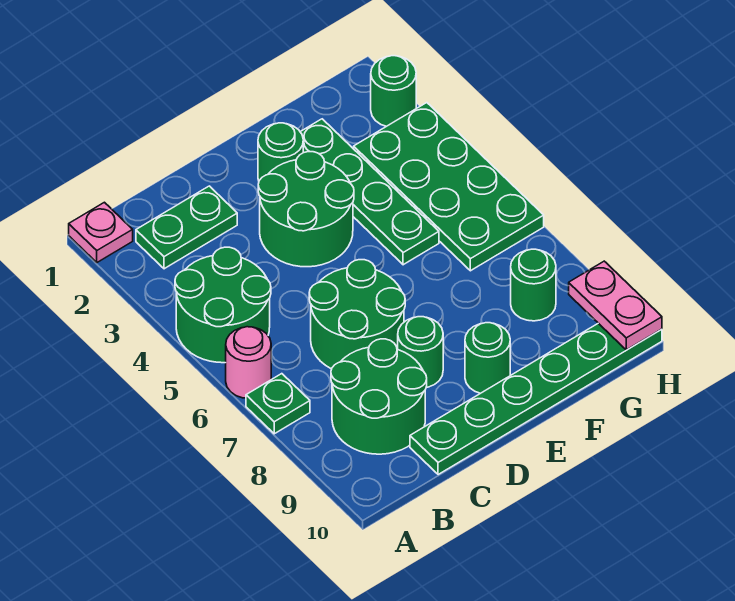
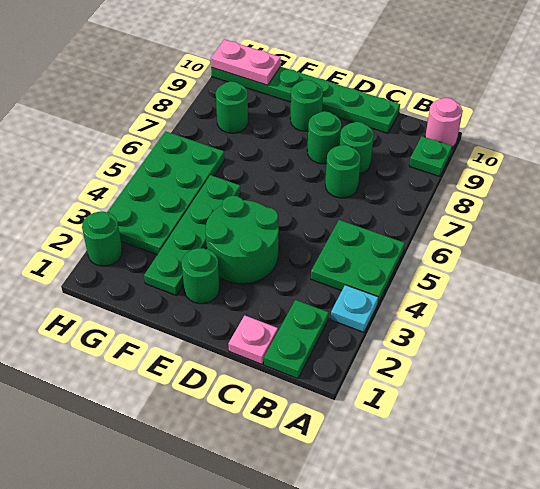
pink 1x1 plate [69,202,133,262] -> pink 1x1 plate moved to [228,316,278,364]
none -> cyan 1x1 plate [331,285,378,332]
green 2x2 round brick [175,247,271,363] -> green 2x2 plate [311,220,405,303]
pink 1x1 round brick [226,327,271,398] -> pink 1x1 round brick moved to [425,98,462,147]
green 1x1 plate [246,374,310,434] -> green 1x1 plate moved to [409,136,452,177]
green 1x2 plate [136,186,237,269] -> green 1x2 plate turned to [264,300,329,379]
green 2x2 round brick [331,339,427,454] -> green 1x1 round brick [340,122,374,174]
green 2x2 round brick [309,260,405,369] -> green 1x1 round brick [325,145,361,198]
pink 1x2 plate [569,261,662,350] -> pink 1x2 plate turned to [211,40,281,85]

